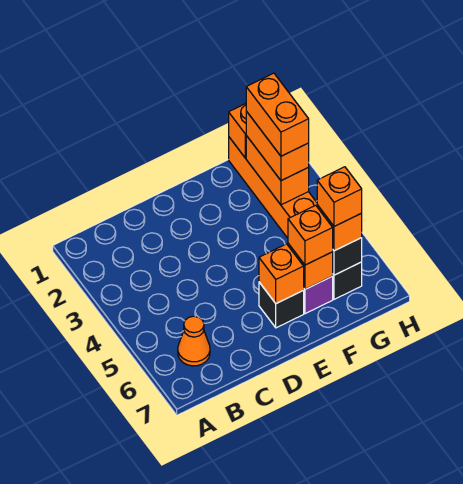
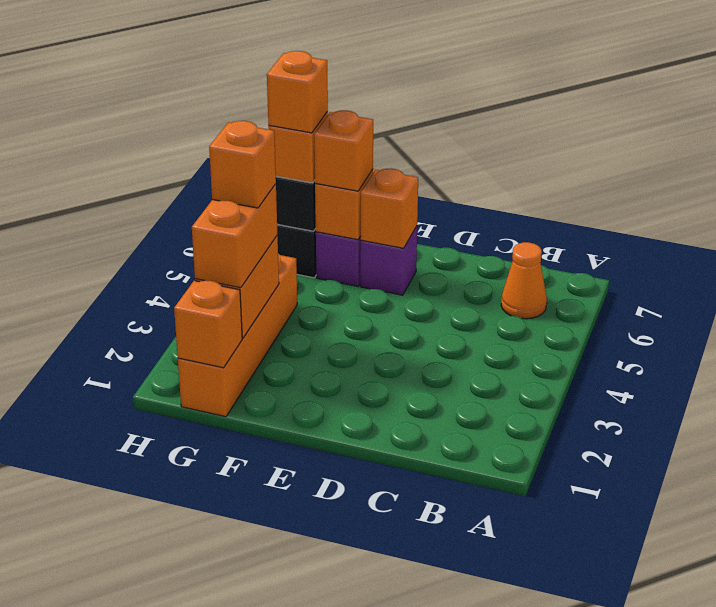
black 1x1 brick [259,282,304,328] -> purple 1x1 brick [360,226,417,295]
orange 1x2 brick [246,73,309,156] -> orange 1x1 brick [209,121,276,208]

